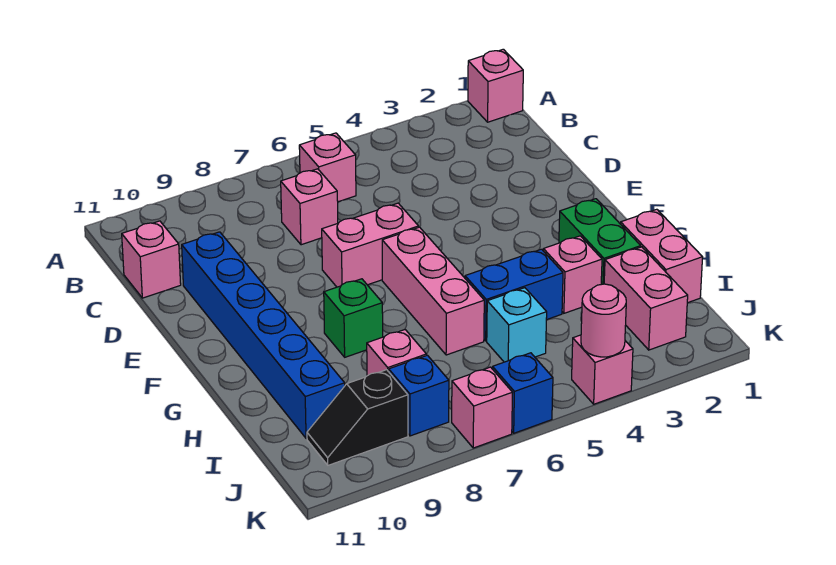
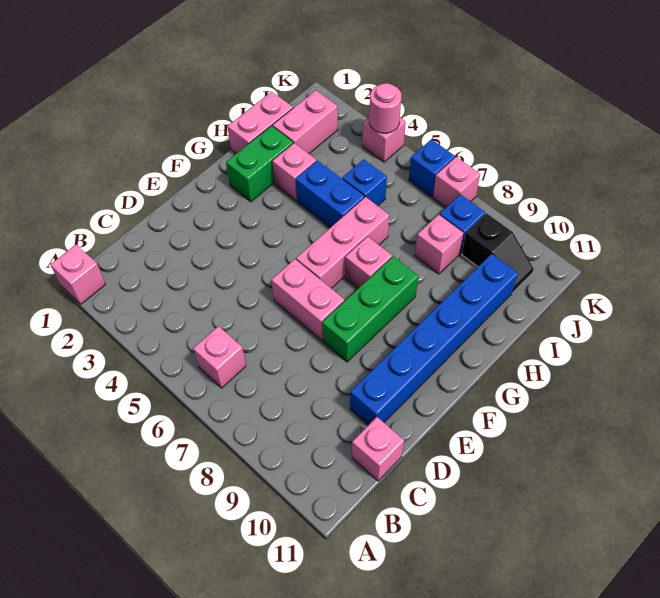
pink 1x1 brick [281,169,338,245] -> pink 1x1 brick moved to [345,236,392,288]
green 1x1 brick [324,279,383,357] -> green 1x3 brick [322,256,418,362]
cyan 1x1 brick [487,288,547,362] -> blue 1x1 brick [342,159,387,206]

